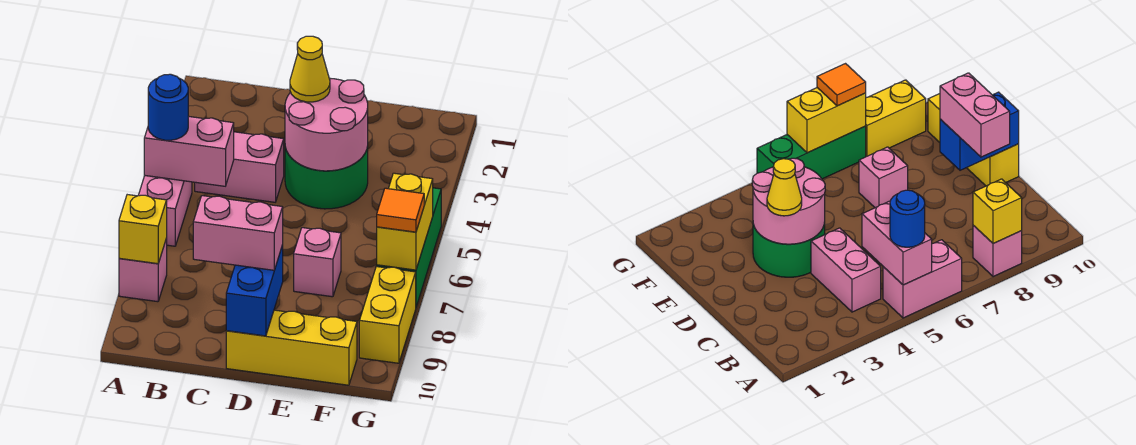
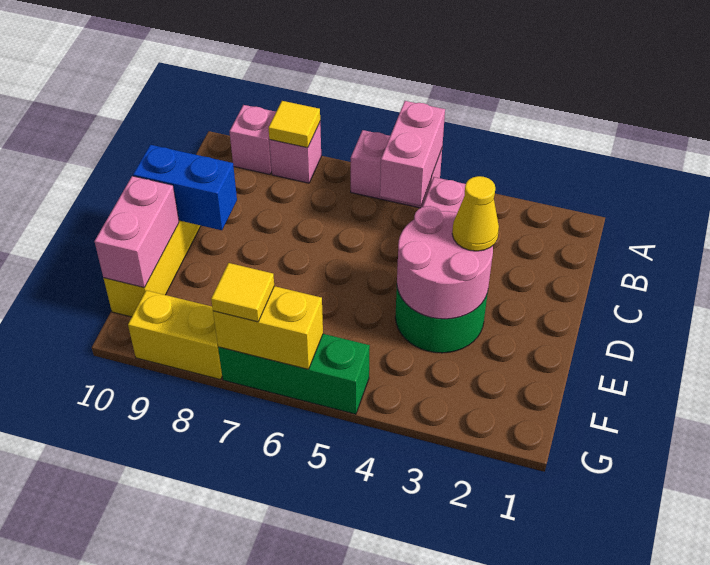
blue 1x1 round brick [148,74,188,140] -> none
yellow 1x1 brick [119,195,167,264] -> yellow 1x1 tile [268,101,320,148]
pink 1x2 brick [193,196,283,270] -> pink 1x2 brick moved to [95,176,179,288]
pink 1x1 brick [294,228,341,297] -> pink 1x1 brick moved to [230,105,276,174]
orange 1x1 tile [377,188,424,232] -> yellow 1x1 tile [211,263,274,322]

